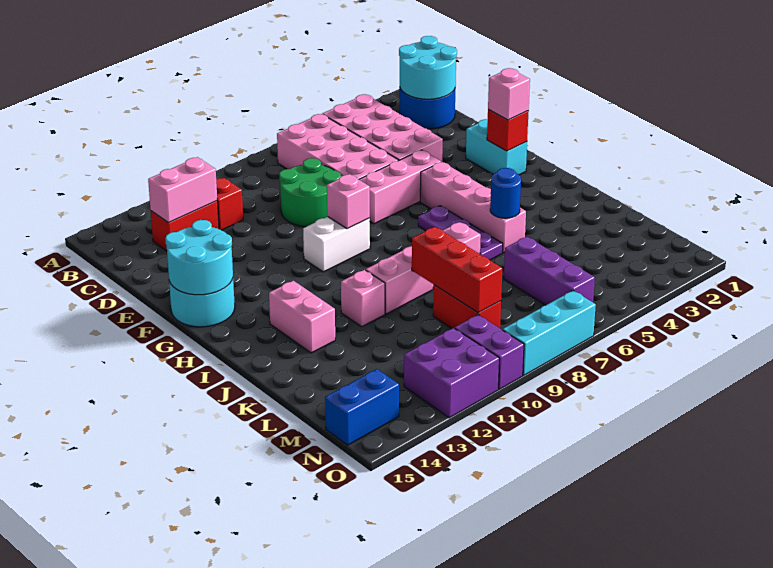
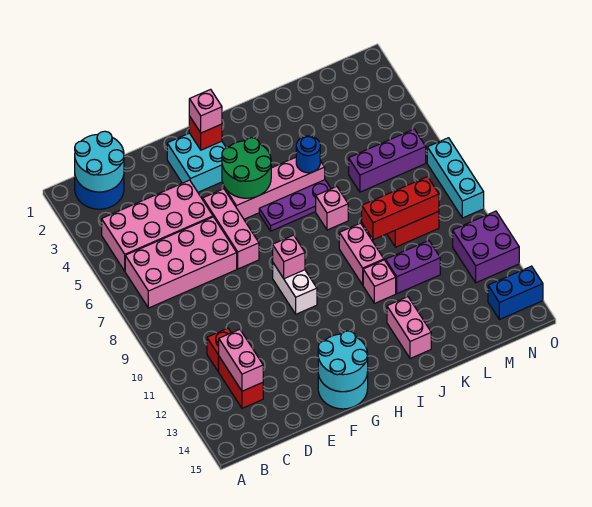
green 2x2 round brick [279,158,341,227] -> green 2x2 round brick moved to [222,138,271,198]
cyan 1x2 brick [466,119,527,175] -> cyan 2x2 brick [167,133,226,192]
pink 1x2 brick [269,281,335,353] -> pink 1x2 brick turned to [387,297,431,359]
purple 1x2 brick [455,315,524,389] -> purple 1x2 brick moved to [386,241,440,294]
blue 1x2 brick [325,369,399,445] -> blue 1x2 brick turned to [488,266,543,319]

